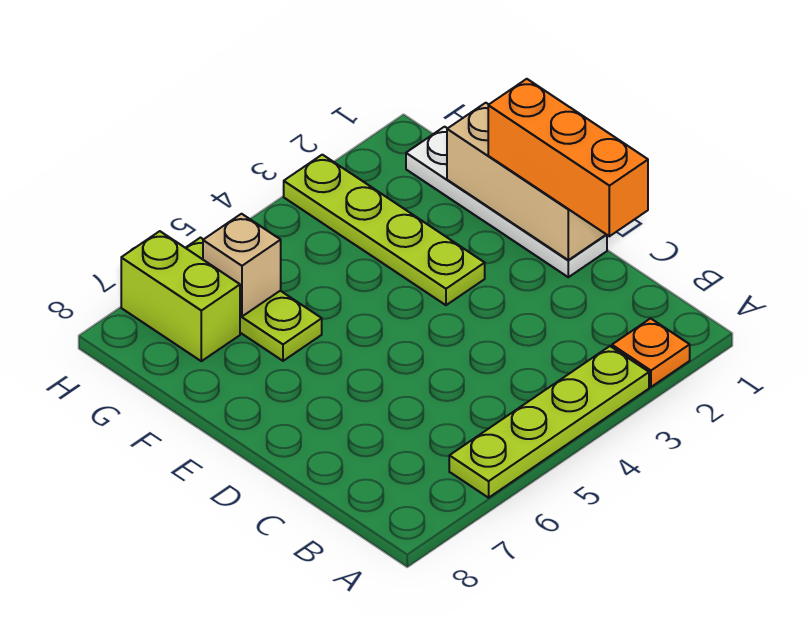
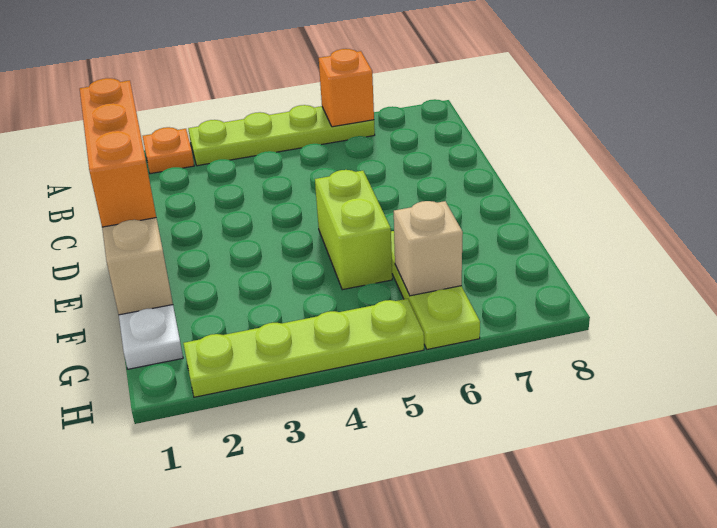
none -> orange 1x1 brick [319,49,374,127]
lime 1x4 plate [284,155,485,305] -> lime 1x4 plate turned to [183,299,424,397]
lime 1x2 brick [121,231,240,361] -> lime 1x2 brick moved to [315,170,392,290]

